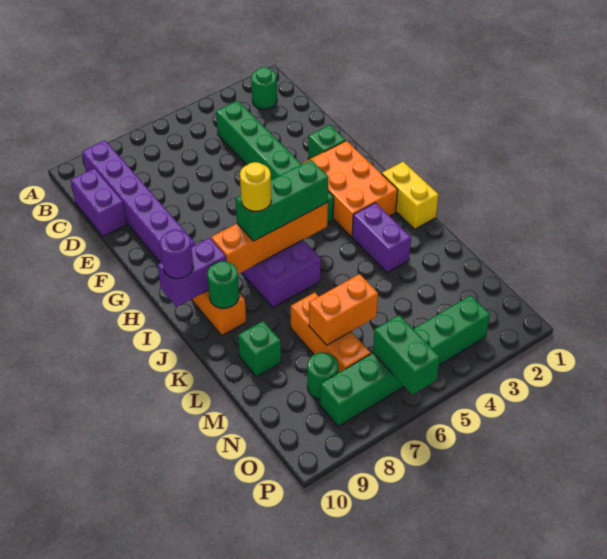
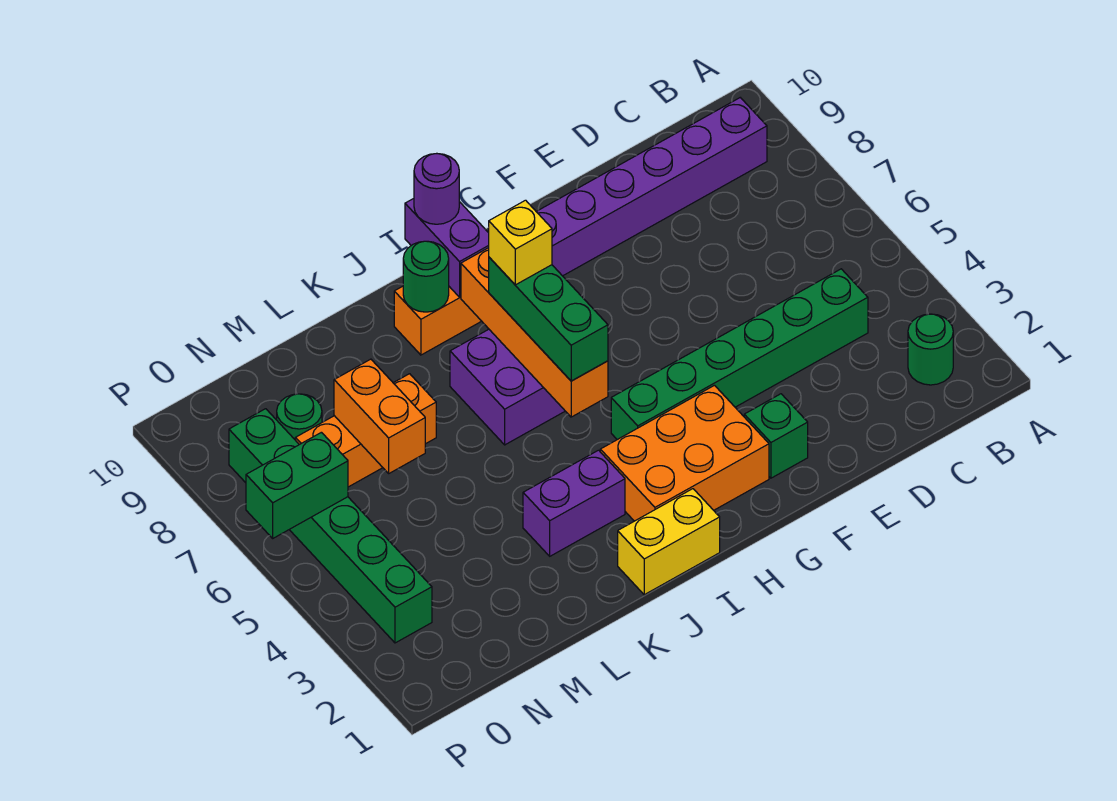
purple 1x2 brick [71,168,127,236] -> none
yellow 1x1 round brick [240,162,271,211] -> yellow 1x1 brick [489,200,552,285]
green 1x1 brick [238,321,281,377] -> none

